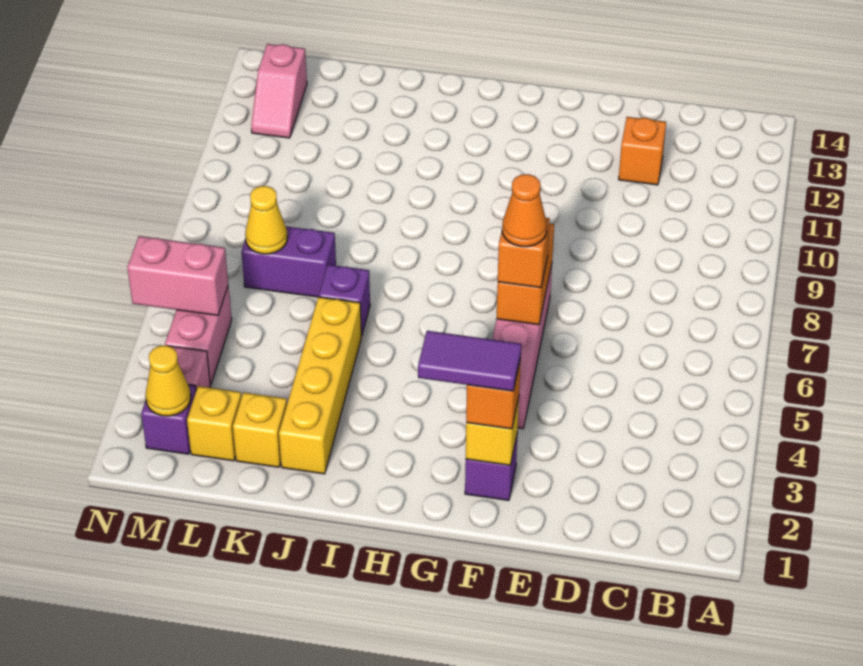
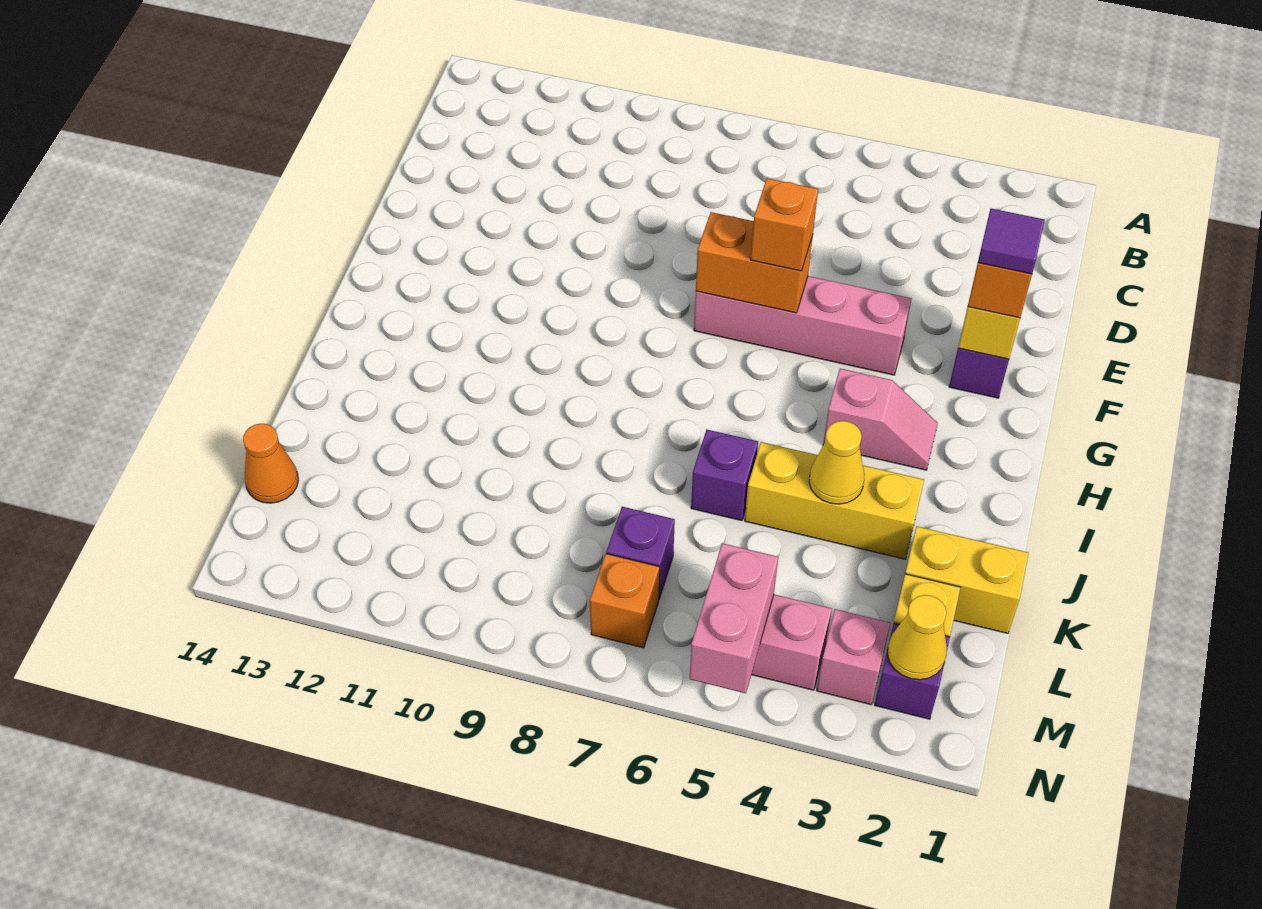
orange 1x1 brick [619,117,666,185] -> orange 1x1 brick moved to [590,554,659,648]
purple 1x2 tile [418,331,521,391] -> purple 1x1 tile [978,209,1044,274]
orange 1x1 cone [502,174,547,247] -> orange 1x1 cone moved to [243,424,299,503]
yellow 1x4 brick [279,297,361,474] -> yellow 1x3 brick [745,442,924,559]
yellow 1x1 brick [233,392,287,467] -> yellow 1x2 brick [905,526,1029,633]
purple 1x2 brick [241,226,336,297] -> purple 1x1 brick [606,507,675,599]
yellow 1x1 cone [245,186,288,254] -> yellow 1x1 cone moved to [809,421,865,504]
pink 1x2 slope [251,44,307,138] -> pink 1x2 slope moved to [823,369,938,470]

